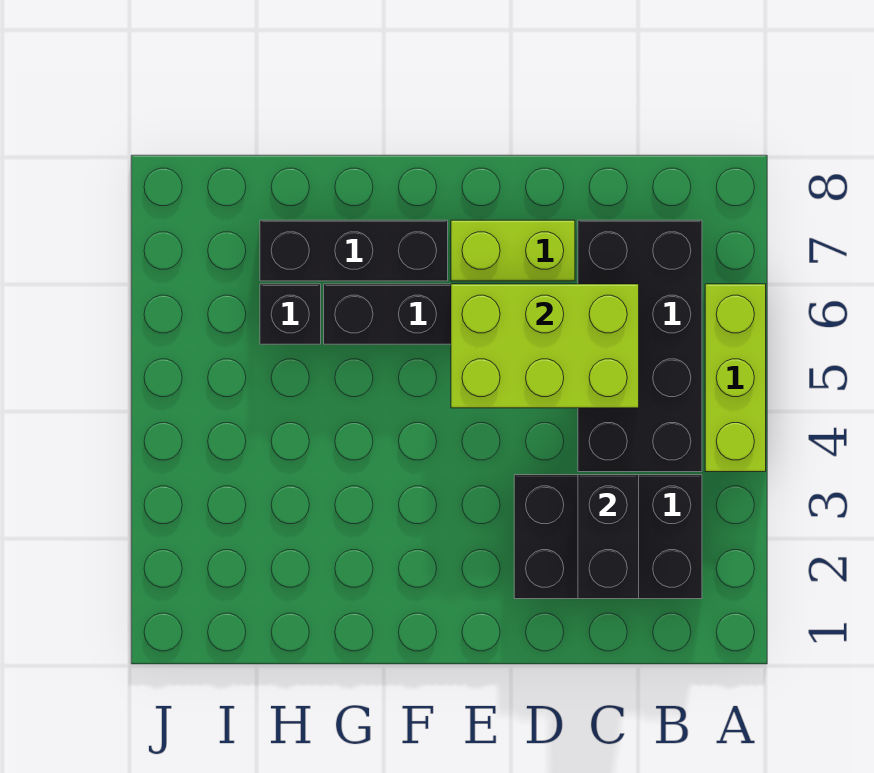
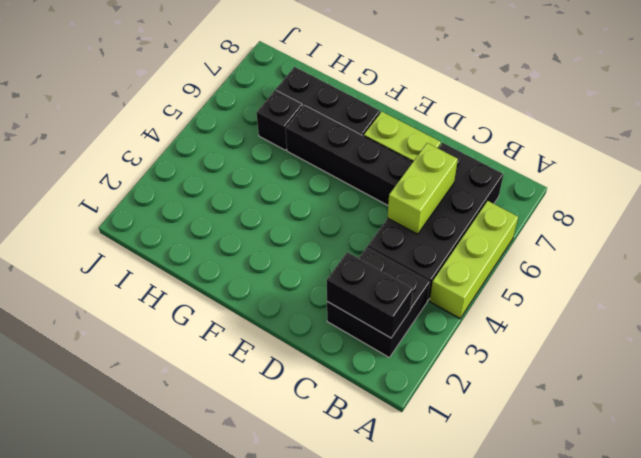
black 2x3 brick [514,475,702,599] -> black 2x2 brick [327,247,430,357]
black 1x2 brick [578,475,639,599] -> black 1x2 brick turned to [327,252,413,338]
lime 2x3 brick [451,284,639,408] -> lime 1x2 brick [387,143,458,234]

